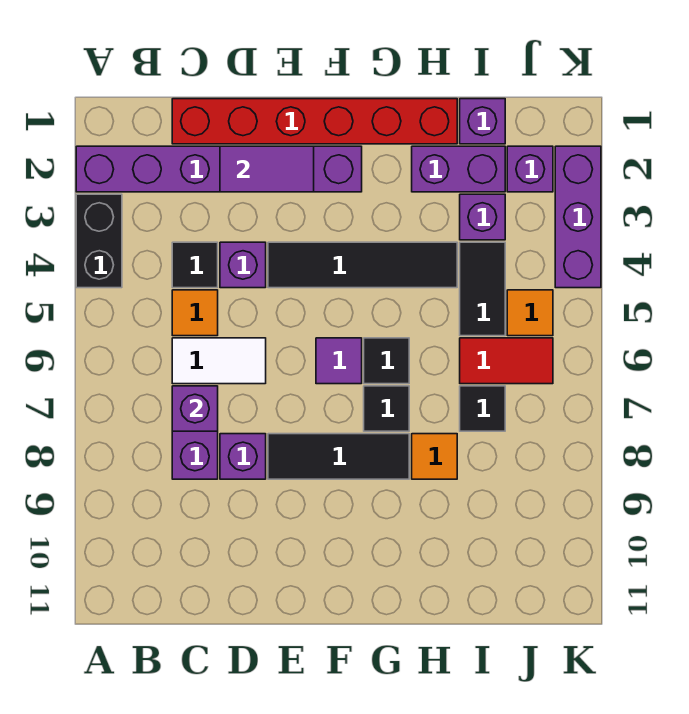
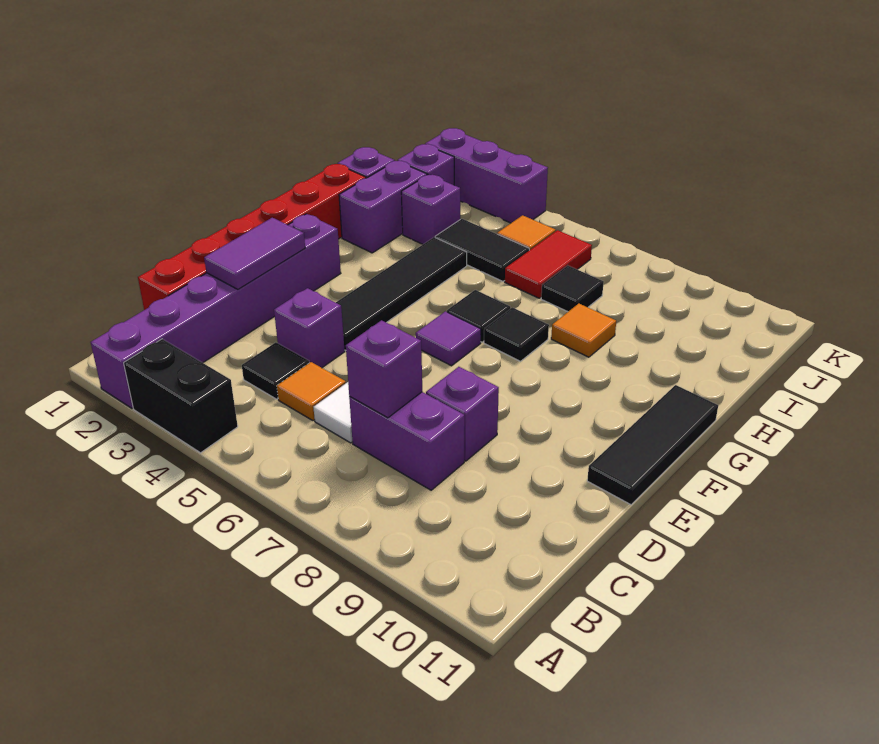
black 1x3 tile [268,434,409,479] -> black 1x3 tile moved to [587,385,718,505]

